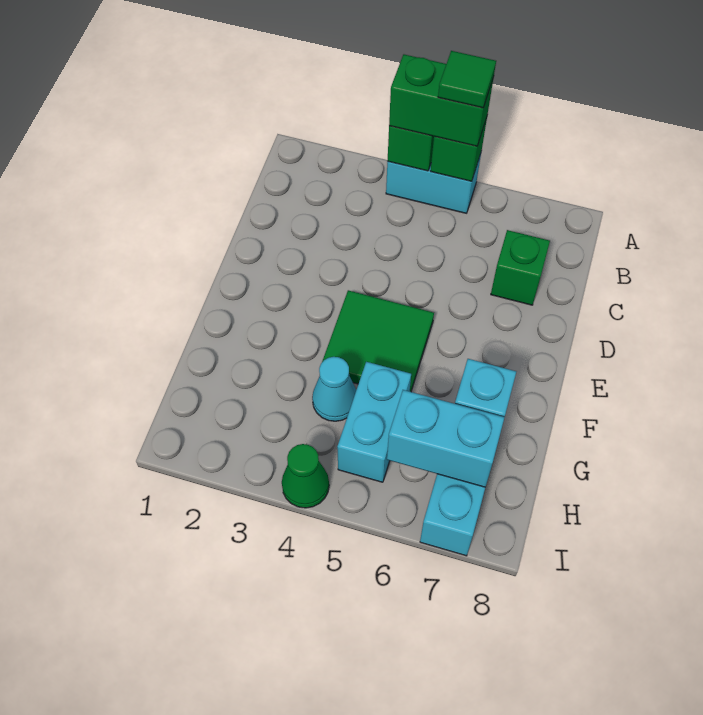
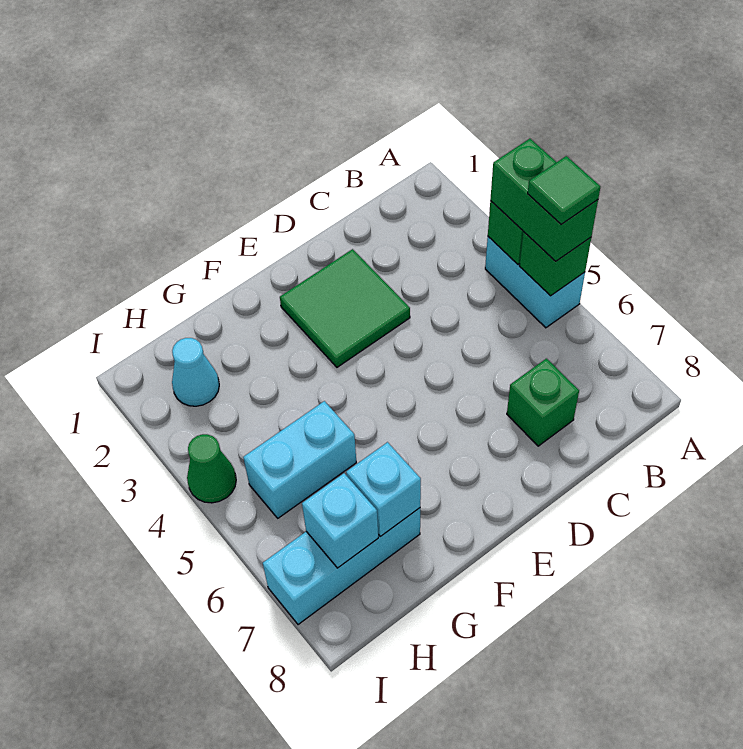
green 2x2 tile [322,290,434,392] -> green 2x2 tile moved to [280,249,410,367]
cyan 1x1 cone [312,357,356,421] -> cyan 1x1 cone moved to [172,338,219,406]
cyan 1x2 brick [387,390,505,487] -> cyan 1x1 brick [302,473,378,568]

